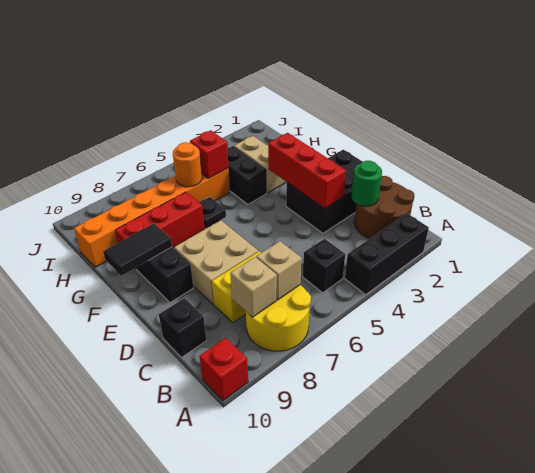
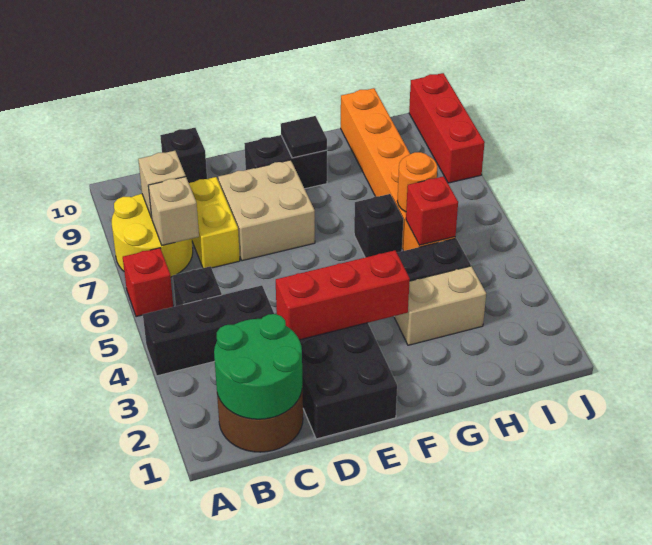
black 1x3 brick [345,214,429,295] -> black 1x3 brick turned to [143,285,274,376]
red 1x1 brick [199,338,248,401] -> red 1x1 brick moved to [123,248,173,317]
green 1x1 round brick [351,161,382,206] -> green 2x2 round brick [214,314,303,419]
black 1x2 tile [103,224,172,276] -> black 1x1 tile [281,116,327,158]
black 1x1 plate [199,197,226,229] -> black 1x1 brick [354,194,403,257]
red 1x3 brick [115,192,205,269] -> red 1x3 brick moved to [409,73,485,183]

